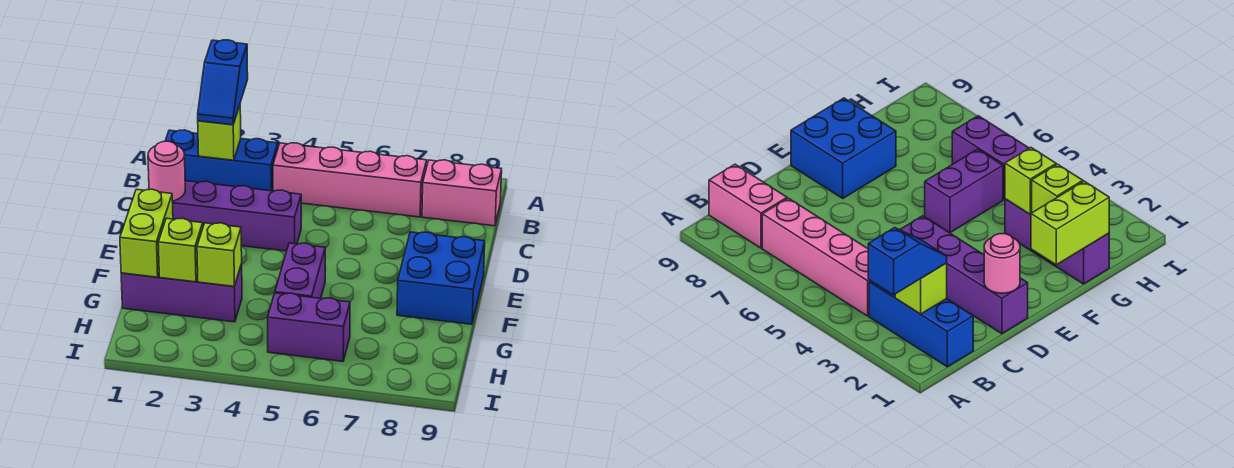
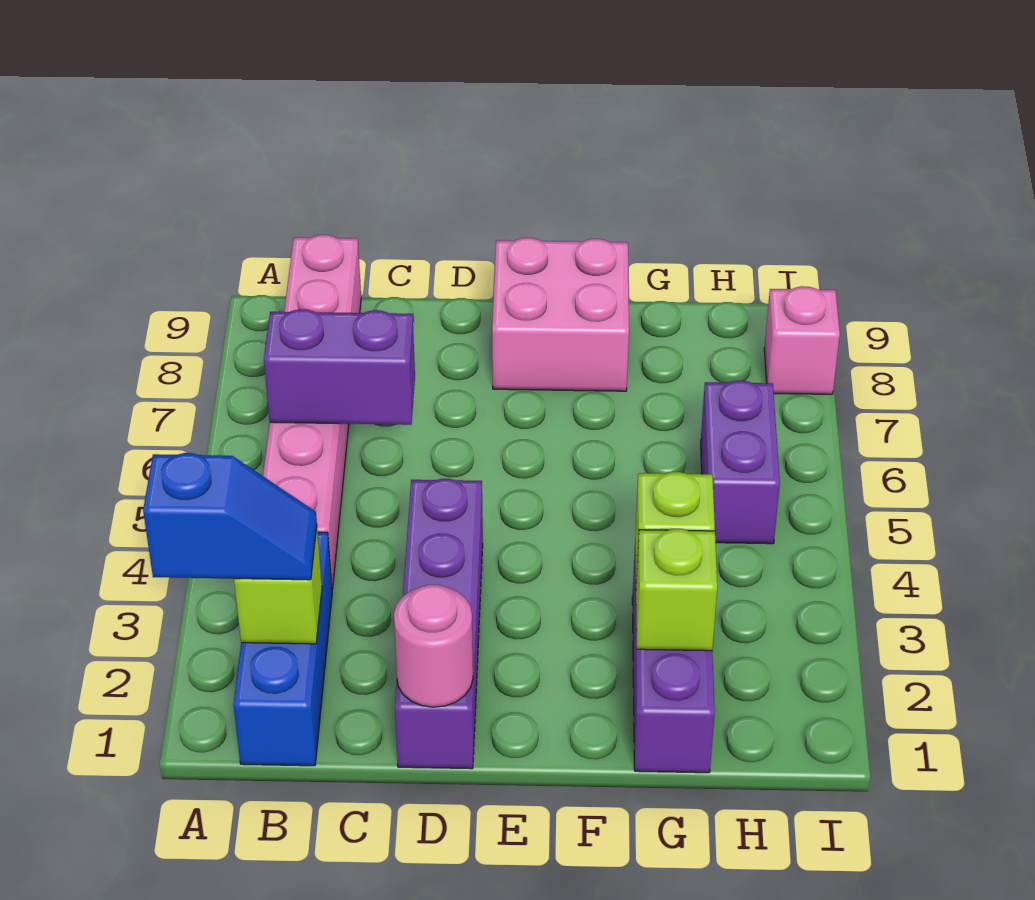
blue 2x2 brick [397,232,485,324] -> pink 2x2 brick [492,238,629,391]
lime 1x2 brick [120,189,173,277] -> none
purple 1x2 brick [275,243,325,298] -> purple 1x2 brick moved to [264,309,415,425]
none -> pink 1x1 brick [764,286,840,394]

